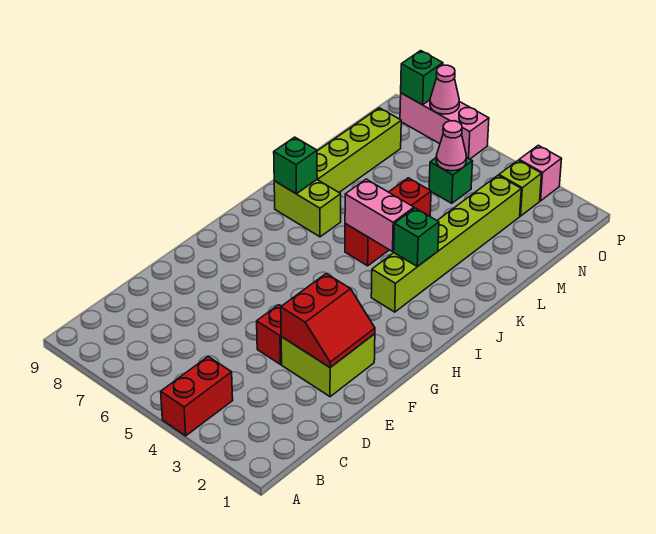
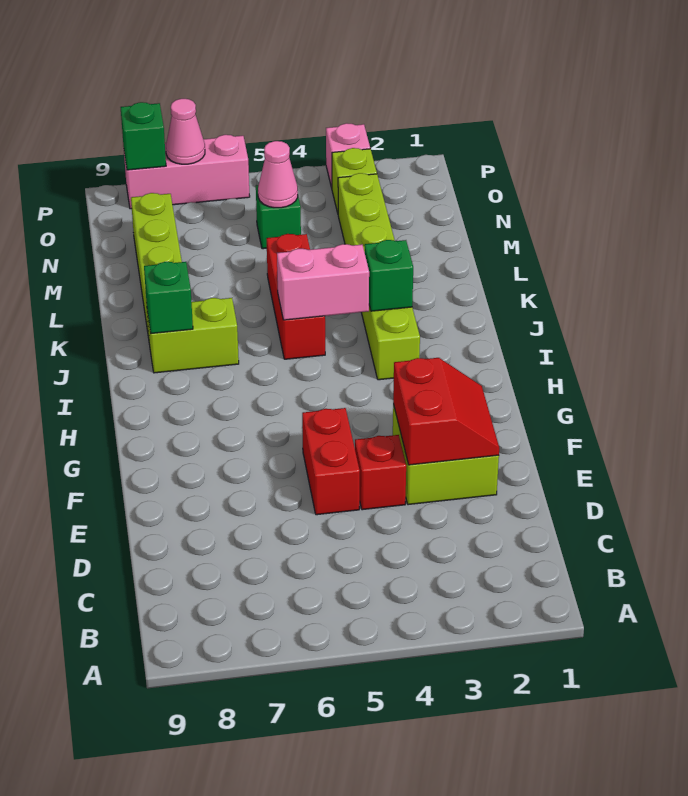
red 1x2 brick [161,357,233,436] -> red 1x2 brick moved to [302,408,360,515]

